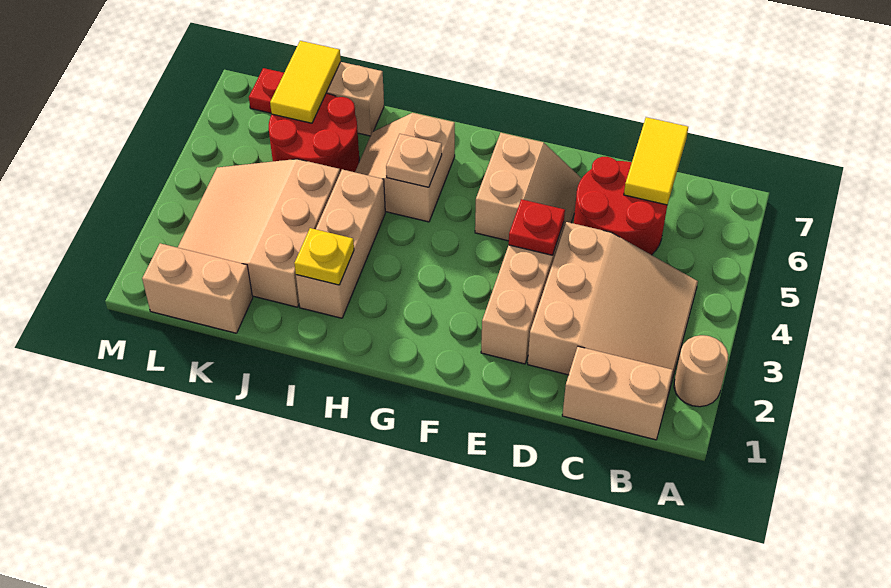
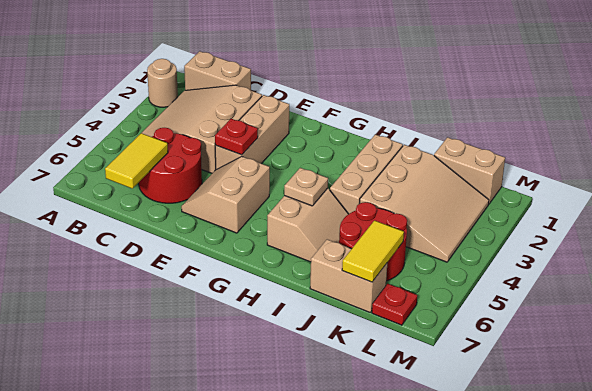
yellow 1x1 plate [294,228,354,285] -> none

